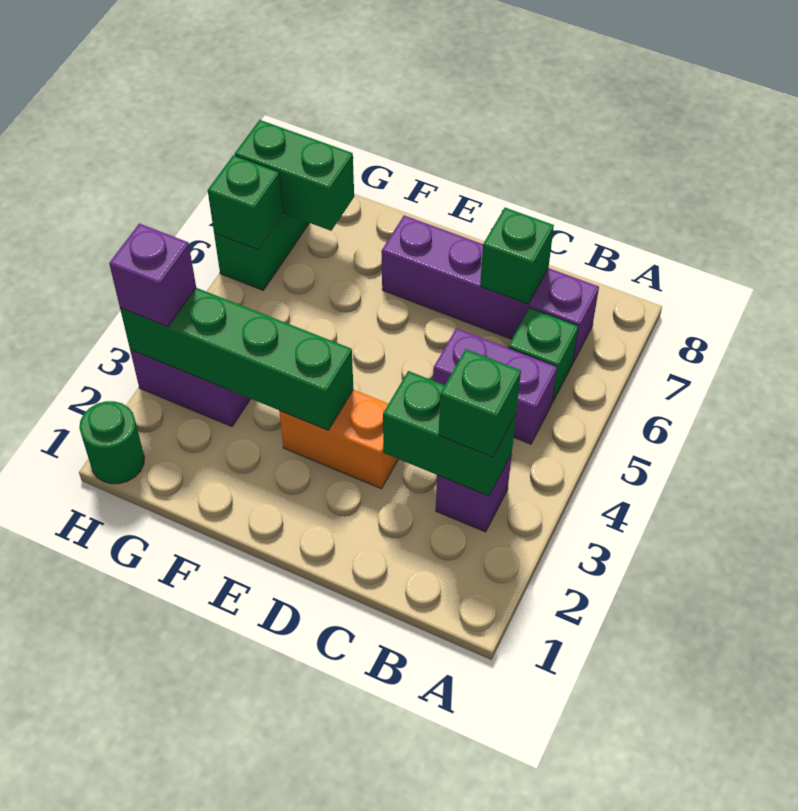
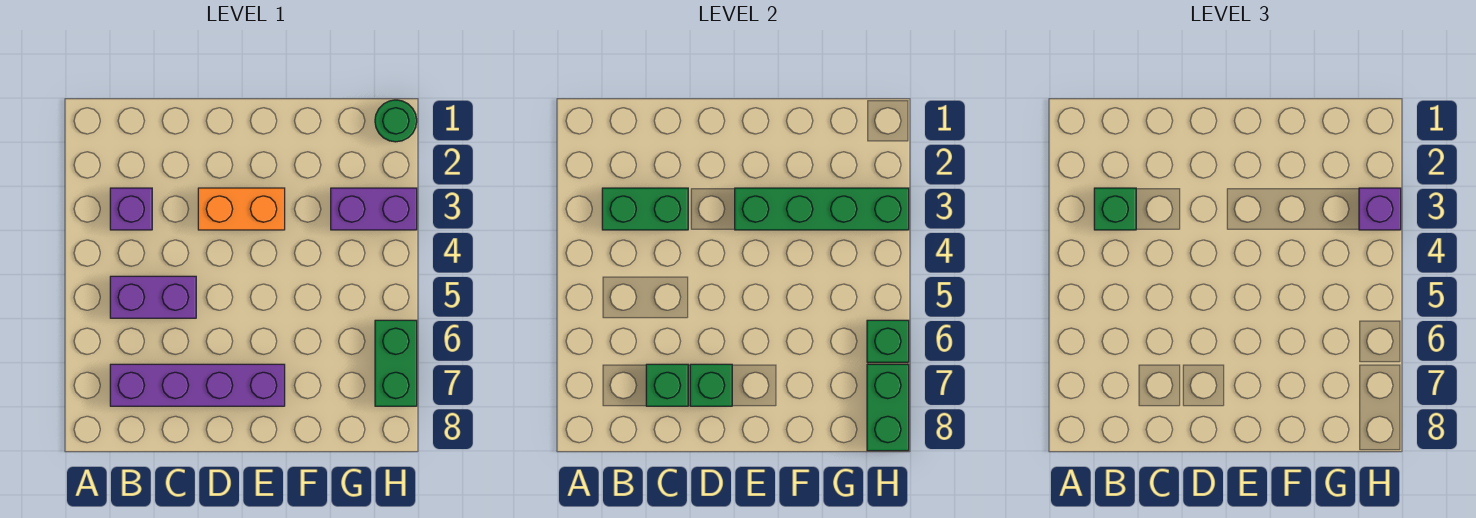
green 1x1 brick [508,308,578,403] -> green 1x1 brick moved to [690,364,732,406]
green 1x2 brick [235,120,354,231] -> green 1x2 brick turned to [867,364,909,451]

